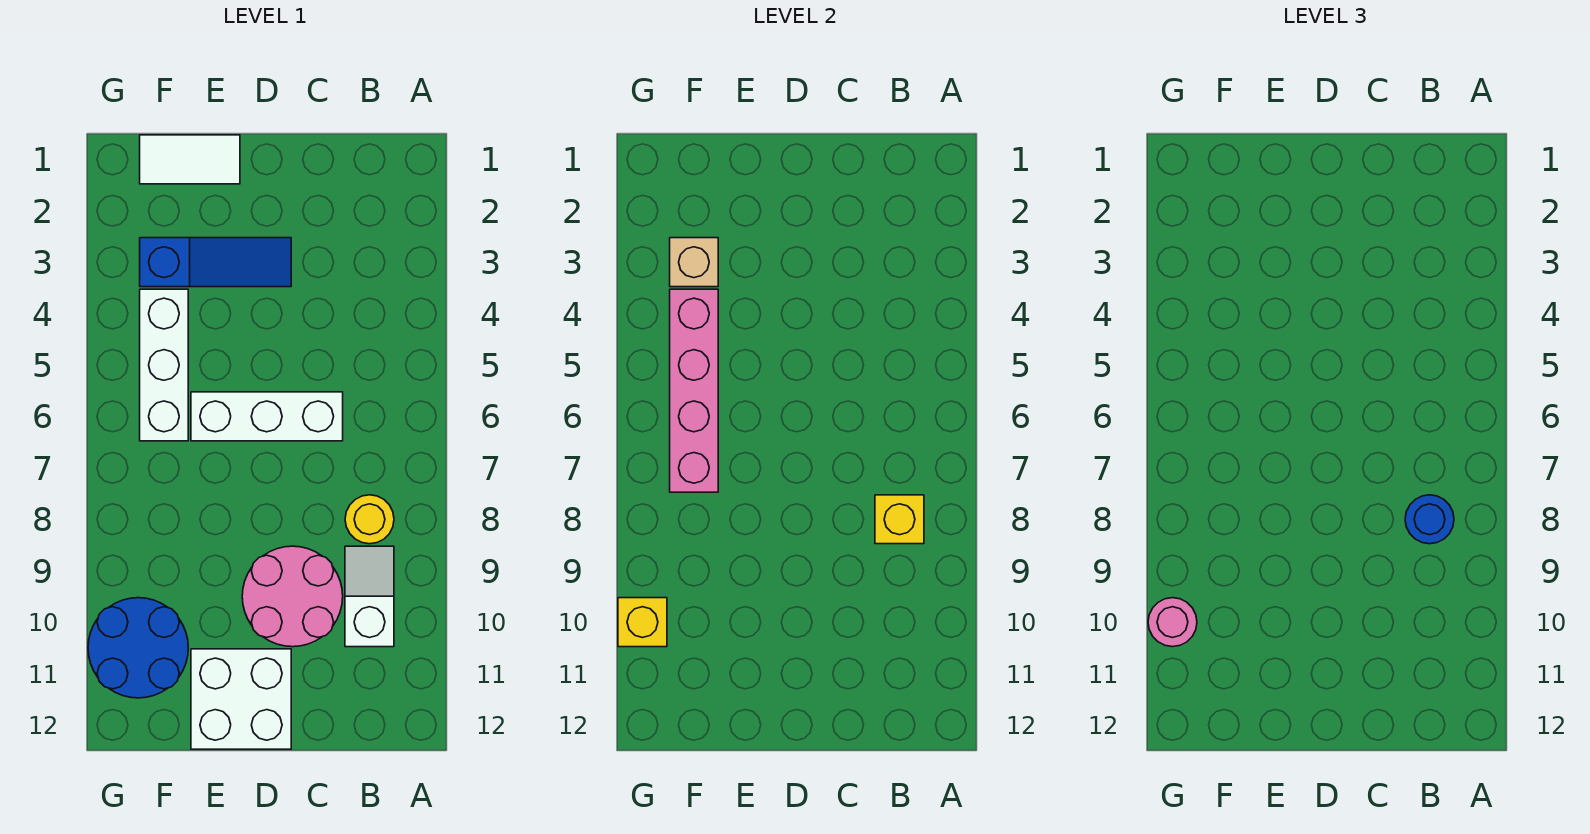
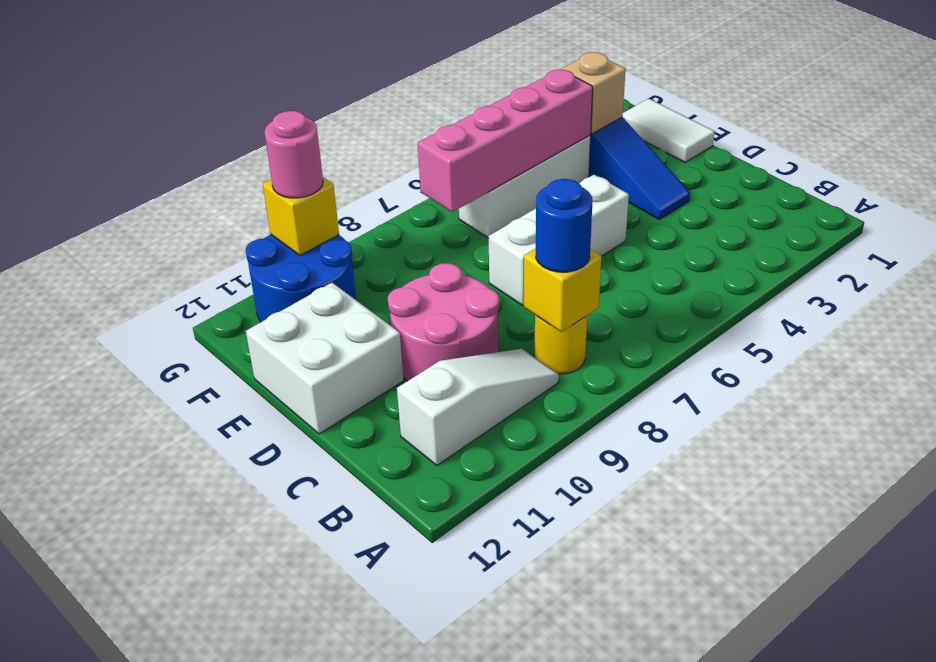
white 1x2 slope [345,546,394,647] -> white 1x3 slope [397,349,558,465]
white 1x3 brick [191,392,343,441] -> white 1x3 brick turned to [488,175,629,305]

